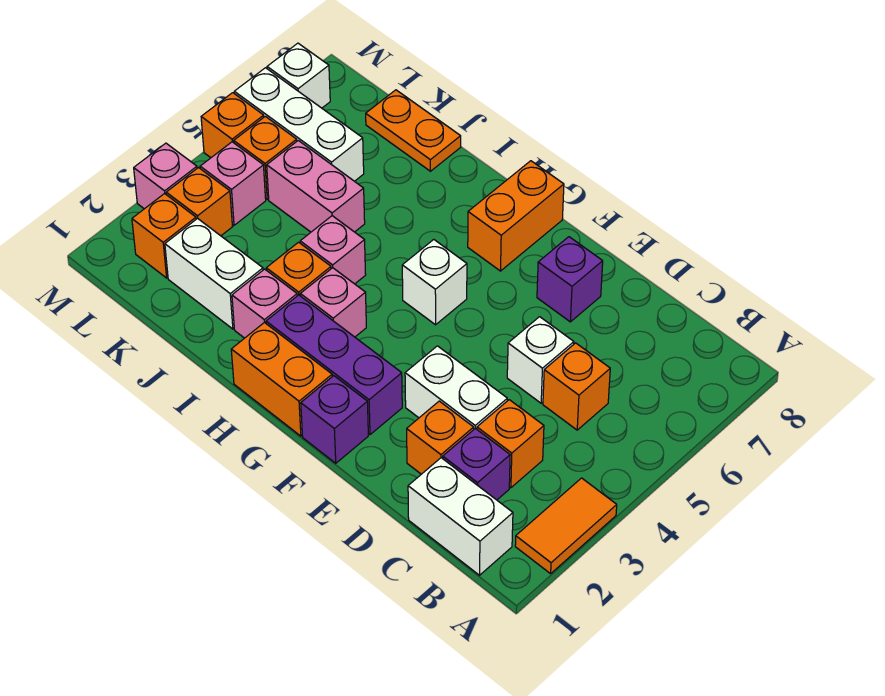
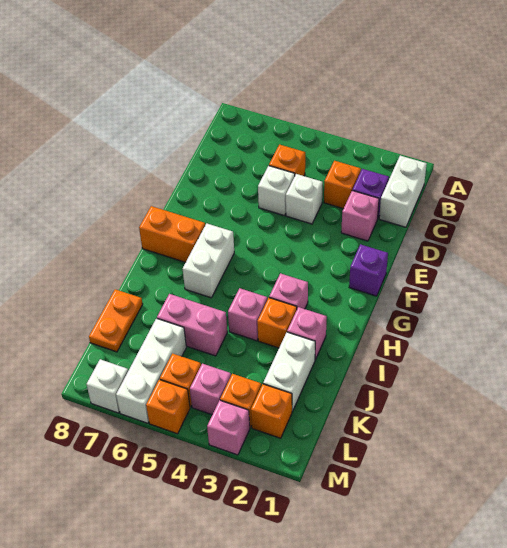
orange 1x2 tile [515,478,617,574] -> none
orange 1x1 brick [407,401,474,474] -> pink 1x1 brick [341,190,379,241]
white 1x2 brick [405,346,507,429] -> white 1x2 brick moved to [183,223,234,298]
purple 1x1 brick [537,237,603,322] -> none
purple 1x3 brick [266,295,402,435] -> none
orange 1x2 brick [231,322,332,436] -> none
white 1x1 brick [402,240,467,325] -> white 1x1 brick moved to [286,174,323,224]
pink 1x2 brick [267,141,365,232] -> pink 1x2 brick turned to [157,294,227,356]

